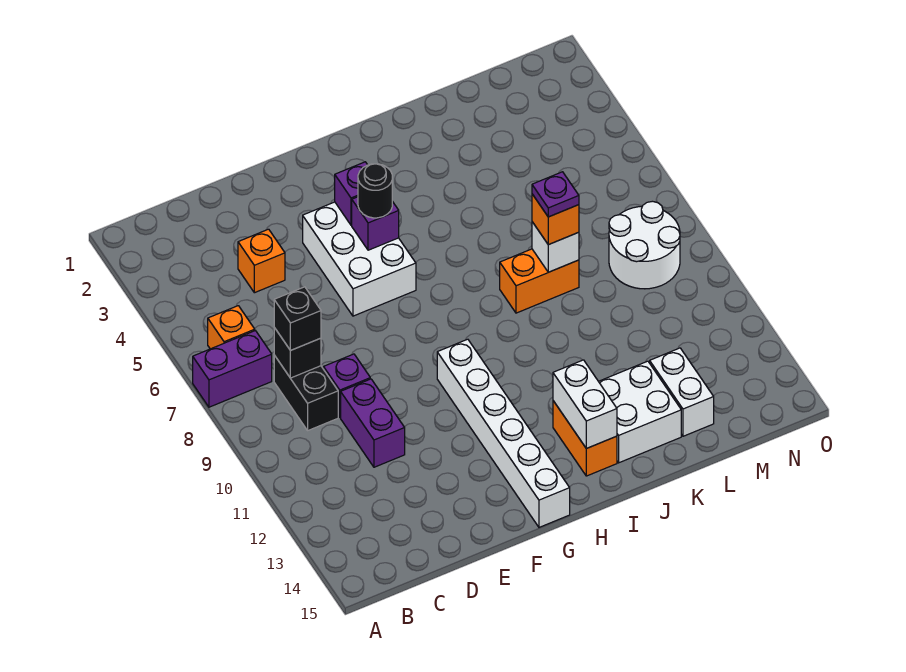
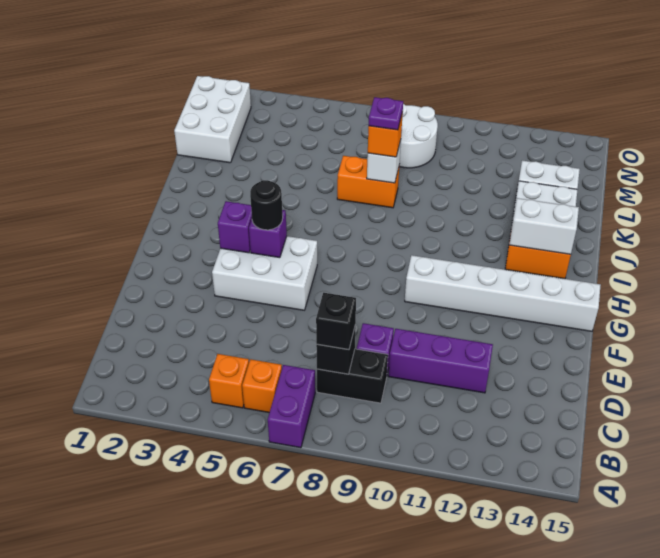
orange 1x1 brick [238,229,285,293] -> orange 1x1 brick moved to [209,354,249,408]
purple 1x2 brick [341,379,405,467] -> purple 1x3 brick [388,329,493,393]
orange 1x2 brick [500,249,579,313] -> orange 1x2 brick turned to [337,156,399,208]
none -> white 2x3 brick [174,76,251,163]

